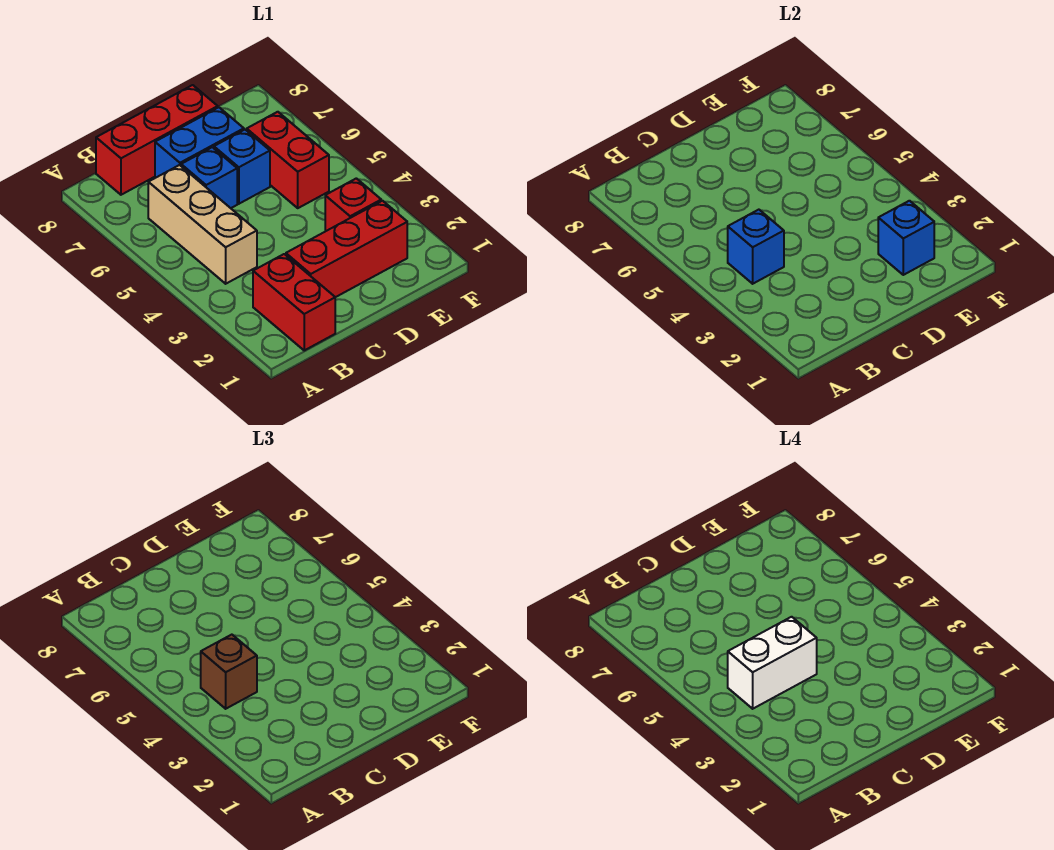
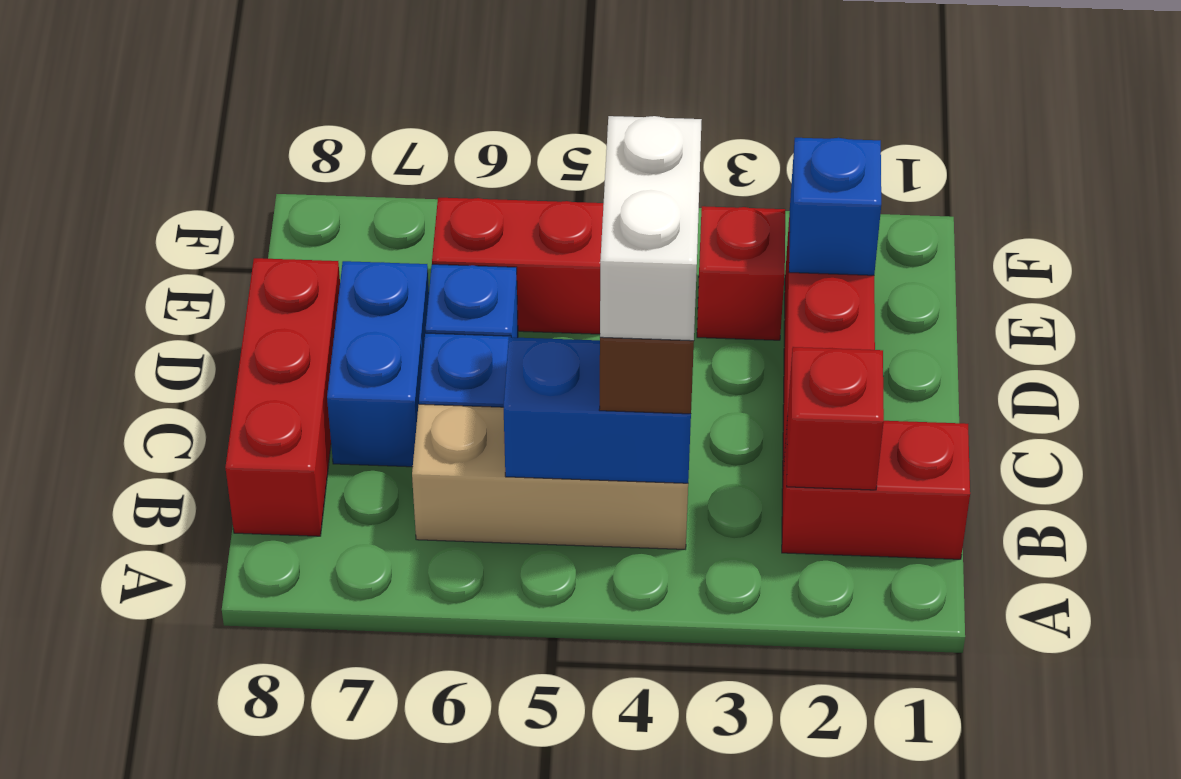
none -> red 1x1 brick [787,347,884,490]
blue 1x1 brick [728,210,784,284] -> blue 1x2 brick [504,337,691,483]

